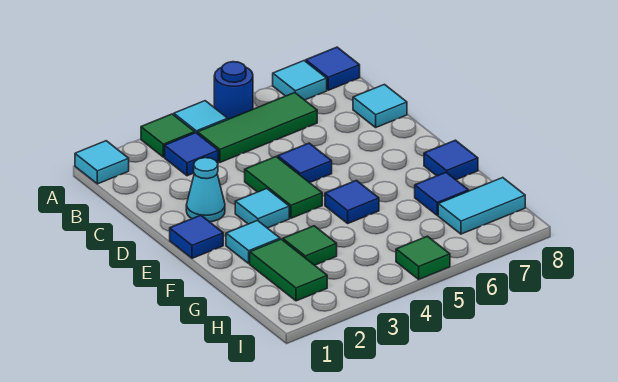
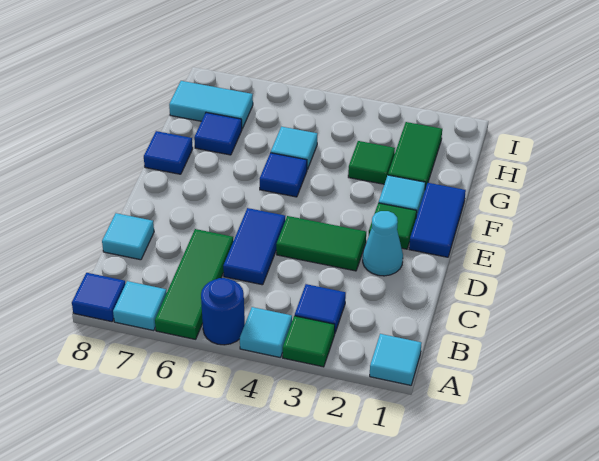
green 1x3 tile [197,93,317,162] -> green 1x3 tile turned to [155,229,233,339]
green 1x2 tile [245,157,322,218] -> green 1x2 tile turned to [276,216,366,271]
blue 1x1 tile [278,143,332,183] -> blue 1x2 tile [223,208,285,285]
blue 1x1 tile [170,215,223,258] -> blue 1x2 tile [409,183,466,257]
cyan 1x1 tile [235,189,289,228] -> cyan 1x1 tile moved to [271,127,317,169]
green 1x1 tile [396,236,450,279] -> green 1x1 tile moved to [369,203,417,249]

